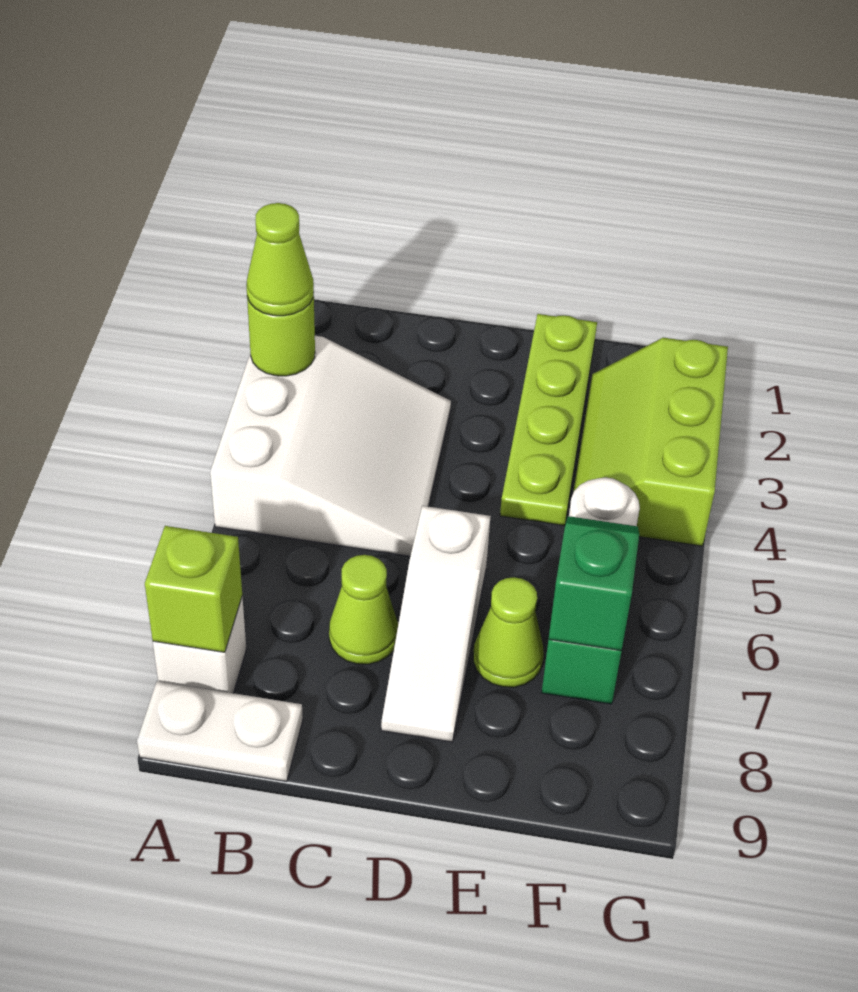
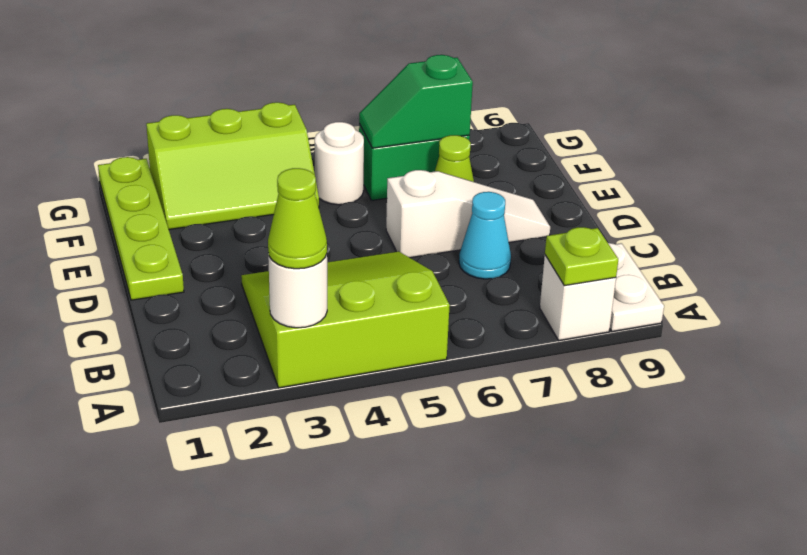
white 3x3 slope [210,336,451,556] -> lime 3x3 slope [241,251,450,388]
lime 1x1 round brick [247,294,315,376] -> white 1x1 round brick [268,253,327,328]
lime 1x1 brick [145,526,242,652] -> lime 1x1 plate [545,227,618,286]
lime 1x1 cone [329,555,398,664] -> cyan 1x1 cone [459,192,511,279]
lime 1x4 plate [500,314,597,526] -> lime 1x4 plate turned to [98,157,184,300]

